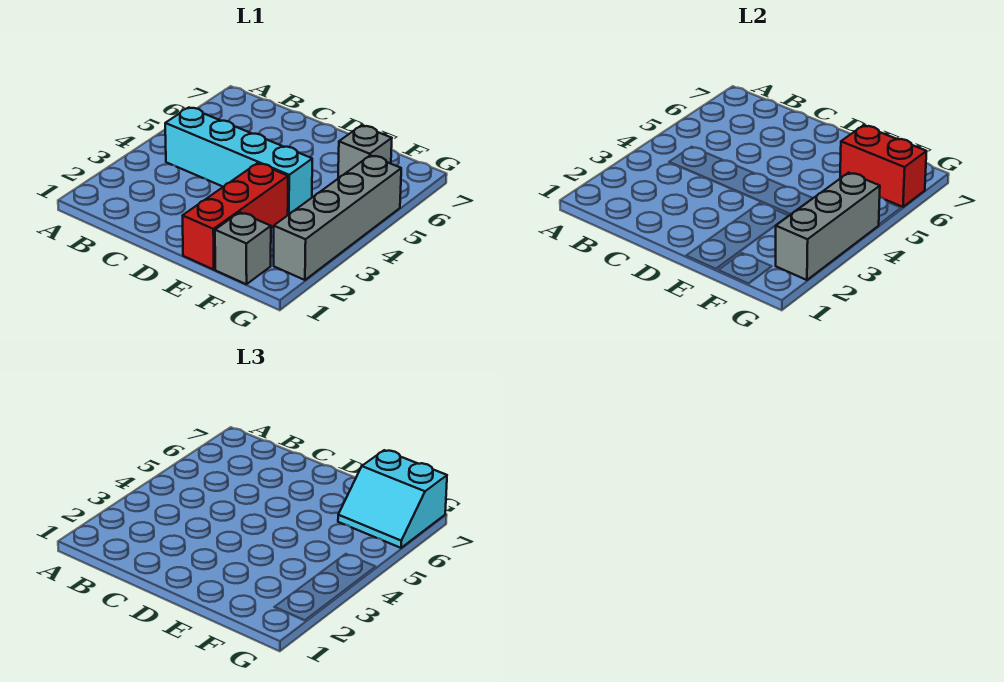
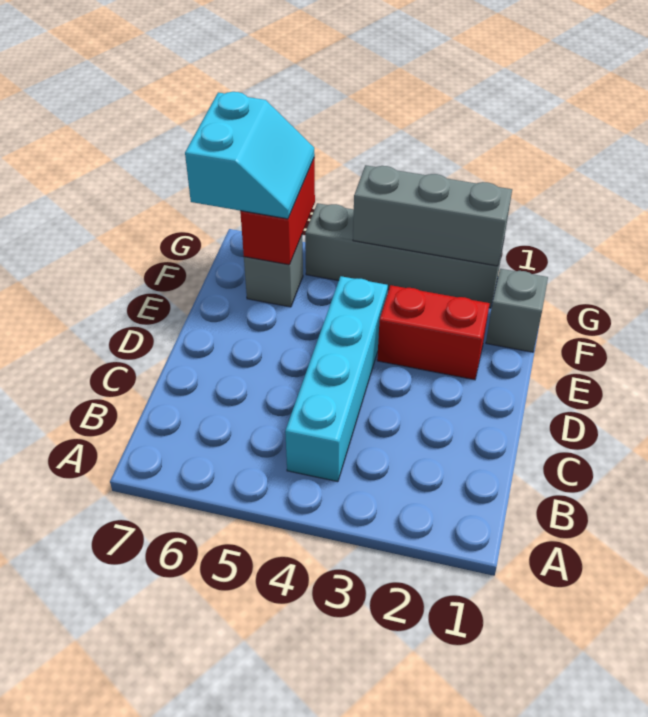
red 1x3 brick [183,163,288,269] -> red 1x2 brick [377,285,490,380]

